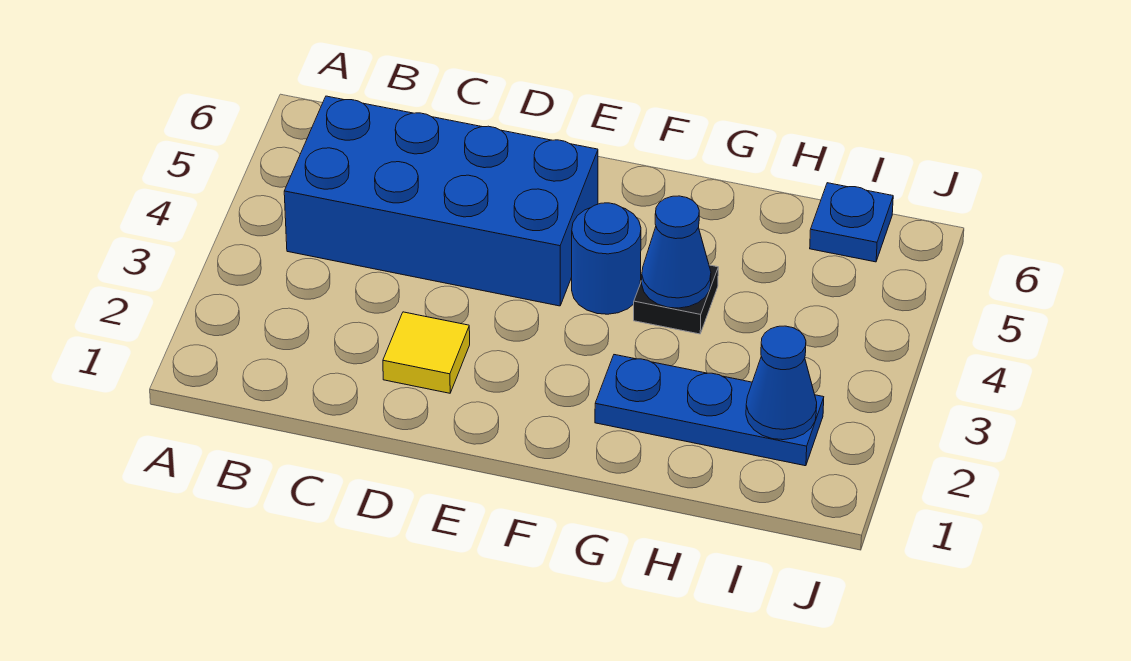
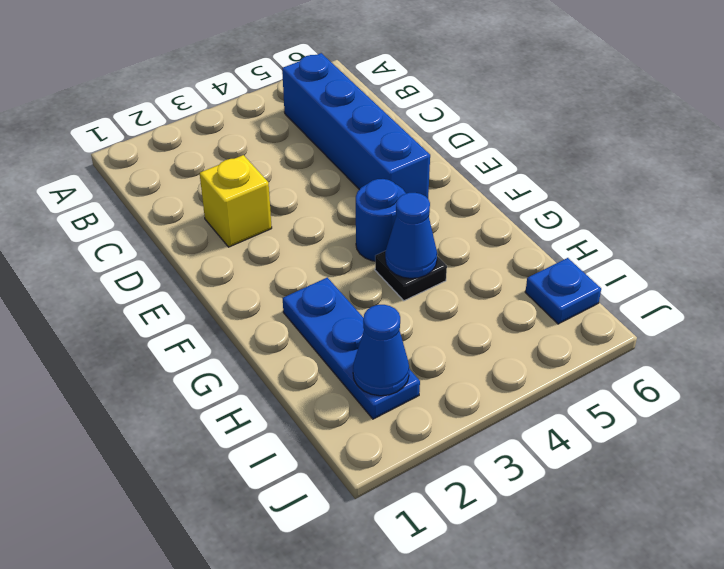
blue 2x4 brick [284,96,598,306] -> blue 1x4 brick [282,53,430,198]
yellow 1x1 tile [383,312,470,393] -> yellow 1x1 brick [200,155,272,247]

